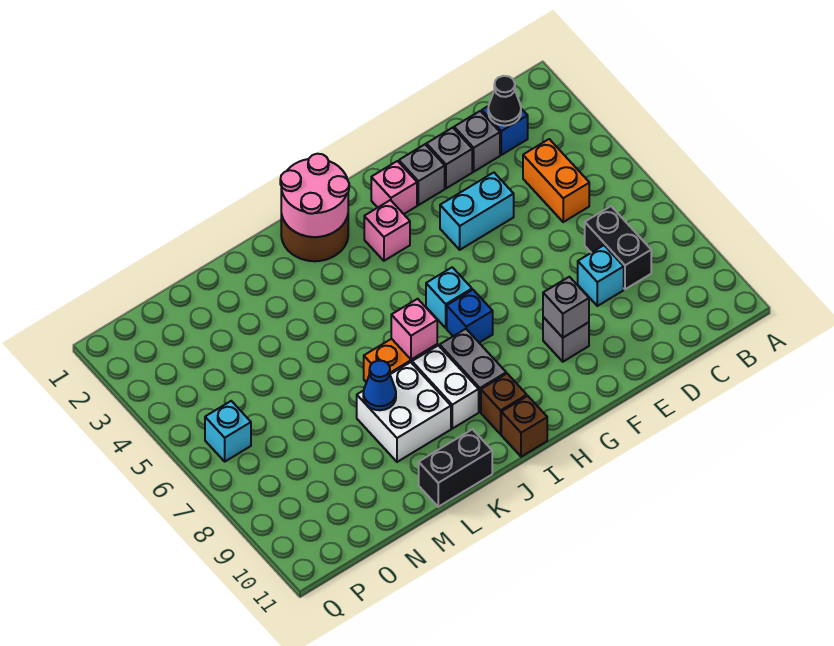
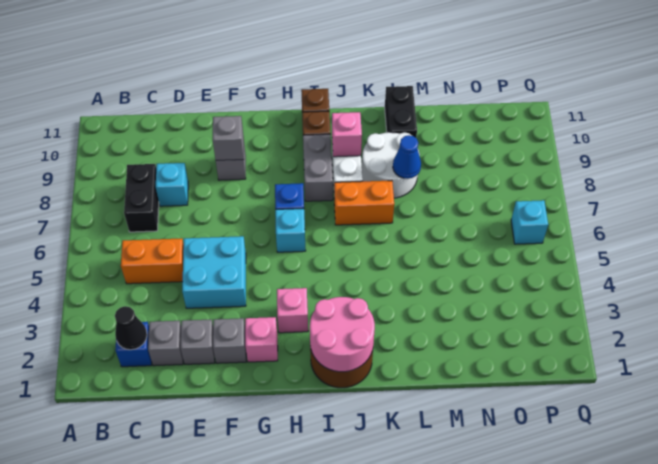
orange 1x2 brick [523,139,589,222] -> orange 1x2 brick turned to [121,238,184,284]
cyan 1x2 brick [440,173,514,250] -> cyan 2x2 brick [182,236,246,308]
pink 1x1 brick [391,299,437,360] -> pink 1x1 brick moved to [332,112,362,157]
white 2x2 brick [357,362,451,462] -> white 2x2 round brick [362,132,420,198]
black 1x2 brick [419,429,492,507] -> black 1x2 brick turned to [385,86,417,138]

